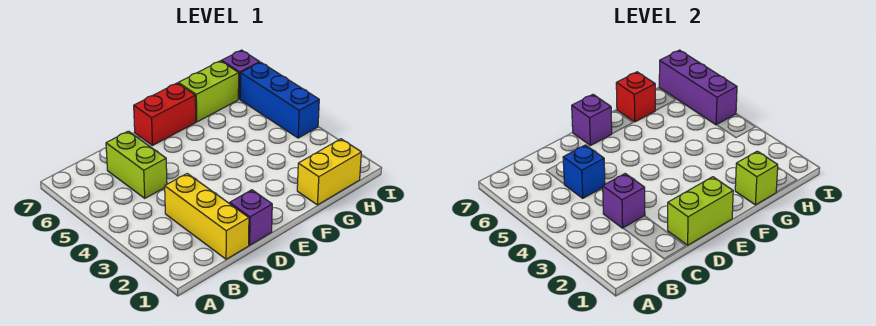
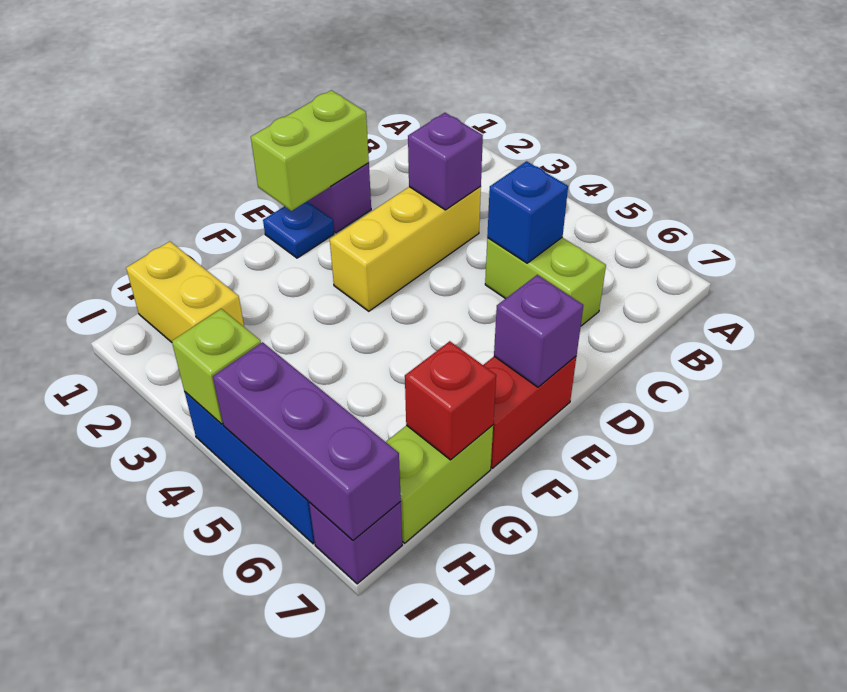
yellow 1x3 brick [165,174,249,259] -> yellow 1x3 brick turned to [330,186,481,311]
none -> blue 1x1 plate [263,202,334,258]
yellow 1x2 brick [297,139,361,205] -> yellow 1x2 brick turned to [126,241,244,342]
lime 1x1 brick [735,151,778,205] -> lime 1x1 brick moved to [172,309,261,424]

